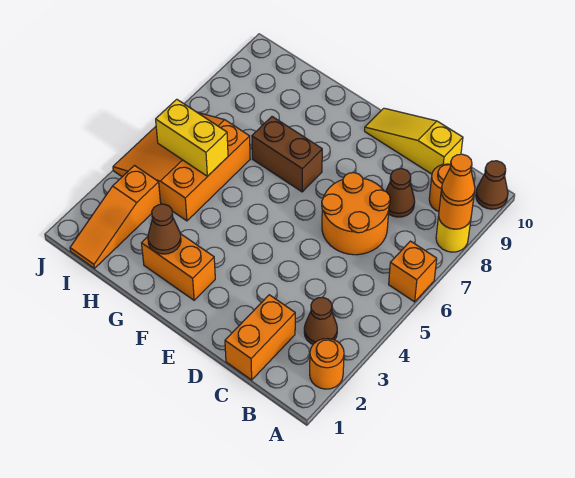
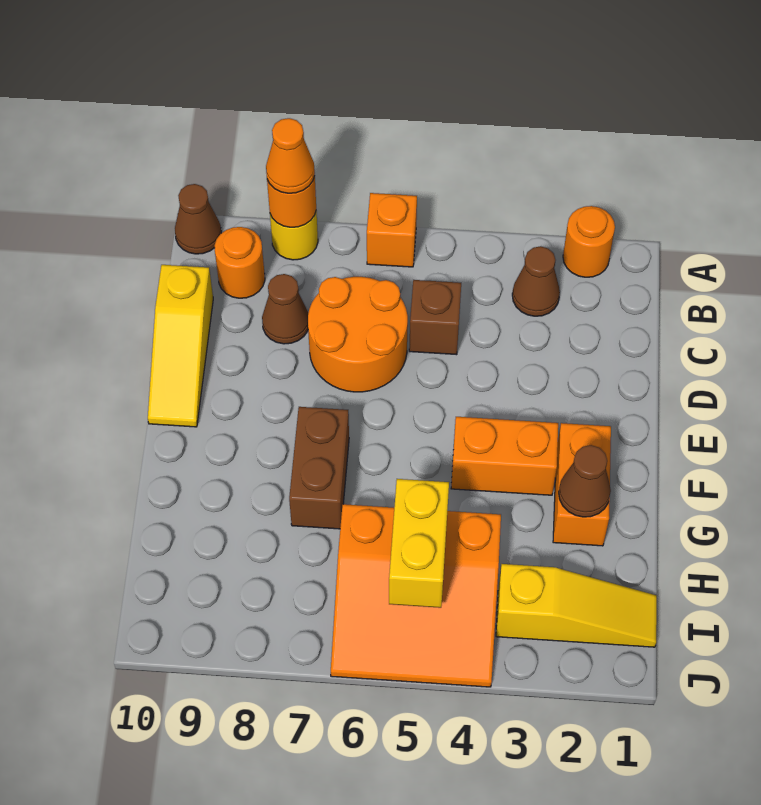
orange 1x2 brick [225,295,295,380] -> orange 1x2 brick moved to [451,417,558,495]
none -> brown 1x1 brick [409,280,461,355]
orange 1x3 slope [70,166,161,268] -> yellow 1x3 slope [496,564,657,647]

